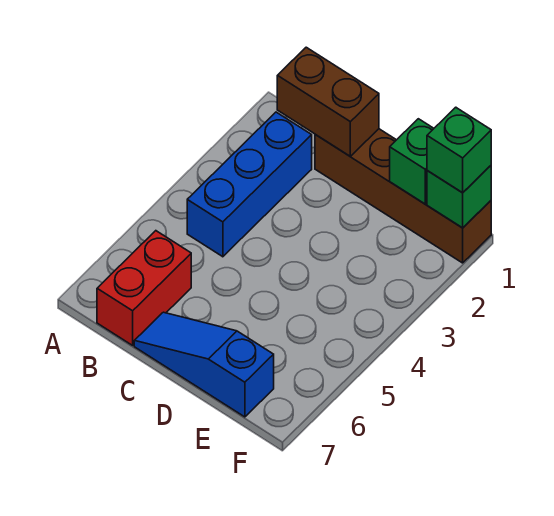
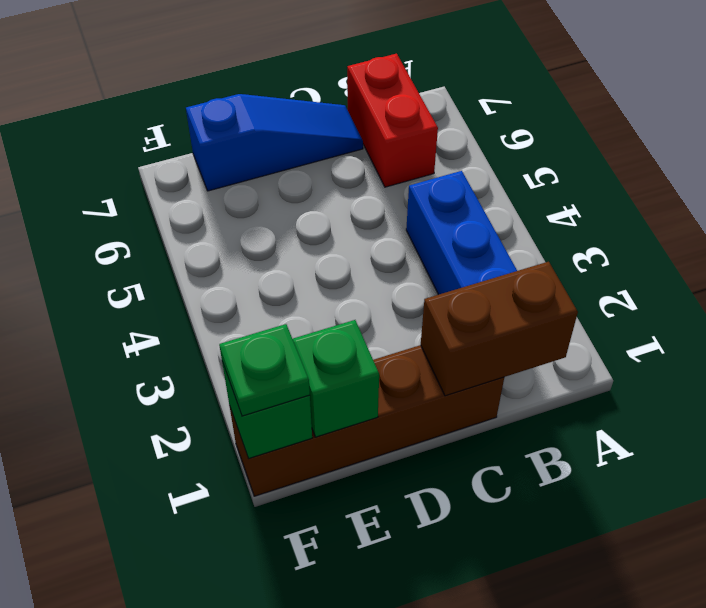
green 1x1 brick [427,107,491,193] -> green 1x1 plate [219,324,310,416]

